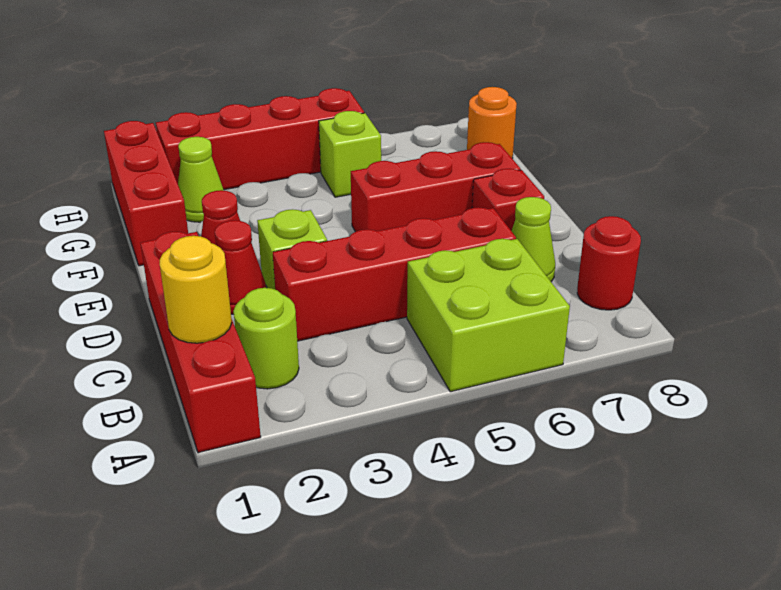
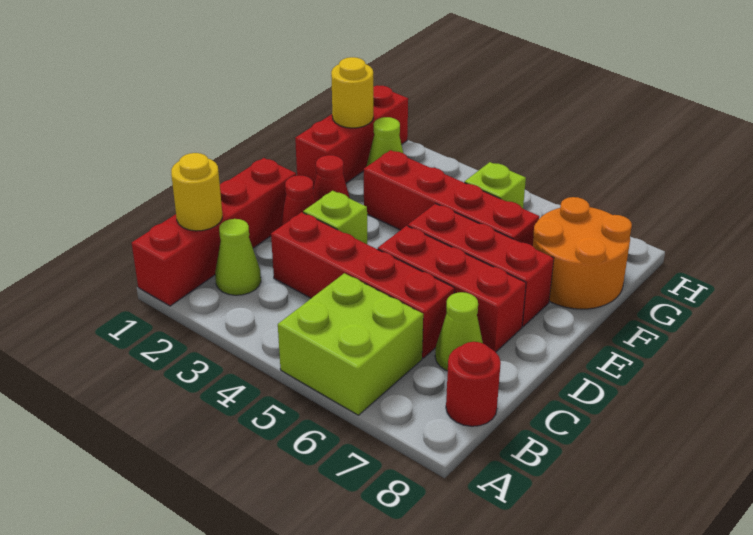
lime 1x1 round brick [233,288,299,389] -> lime 1x1 cone [215,219,261,295]
red 1x1 brick [472,169,544,231] -> red 1x3 brick [378,226,526,352]
none -> yellow 1x1 round brick [331,57,373,128]
orange 1x1 round brick [467,87,517,159] -> orange 2x2 round brick [533,197,632,309]
red 1x4 brick [156,88,364,190] -> red 1x4 brick moved to [364,150,539,246]

